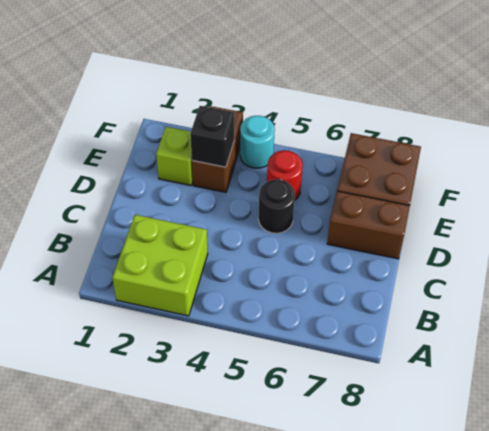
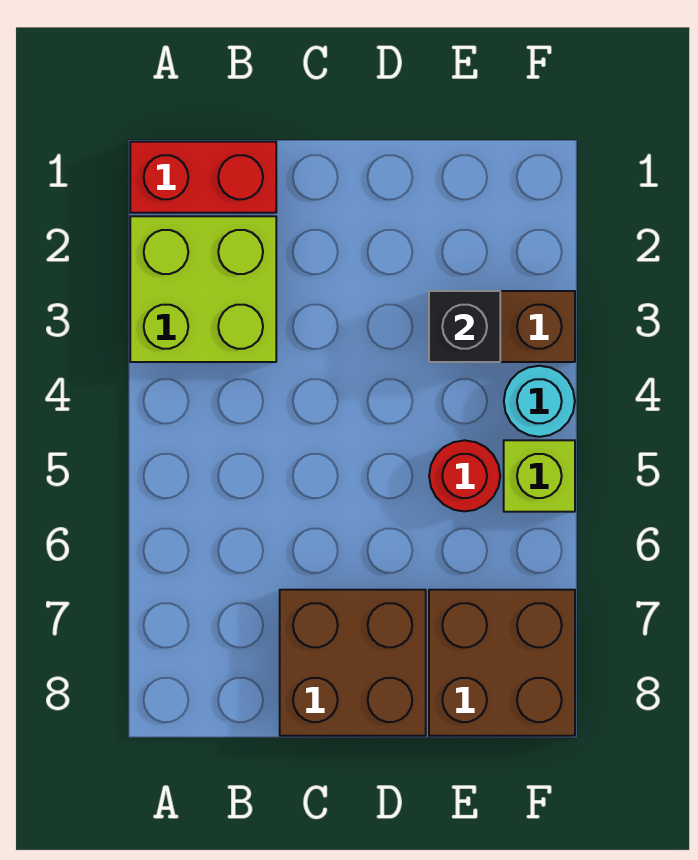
none -> red 1x2 brick [130,142,276,213]
black 1x1 round brick [258,179,295,233] -> none
brown 1x2 brick [327,191,410,259] -> brown 2x2 brick [280,590,426,736]
lime 1x1 brick [156,127,193,185] -> lime 1x1 brick moved to [504,440,575,512]

